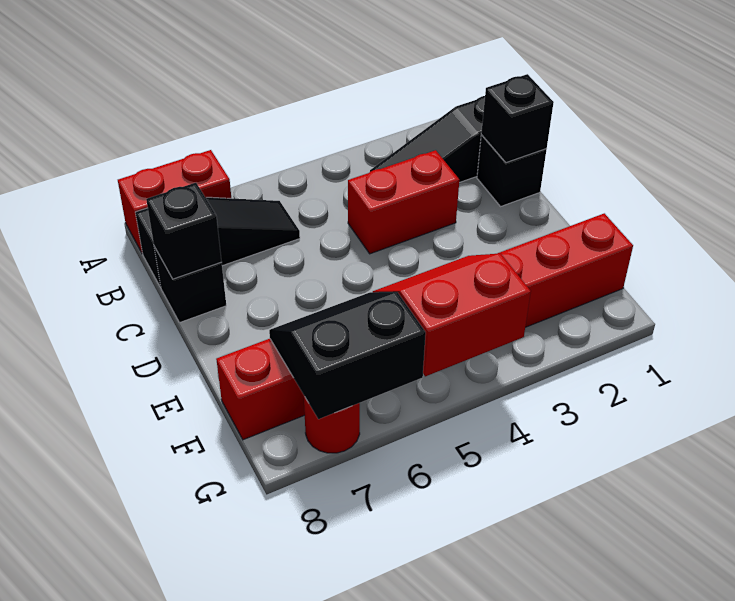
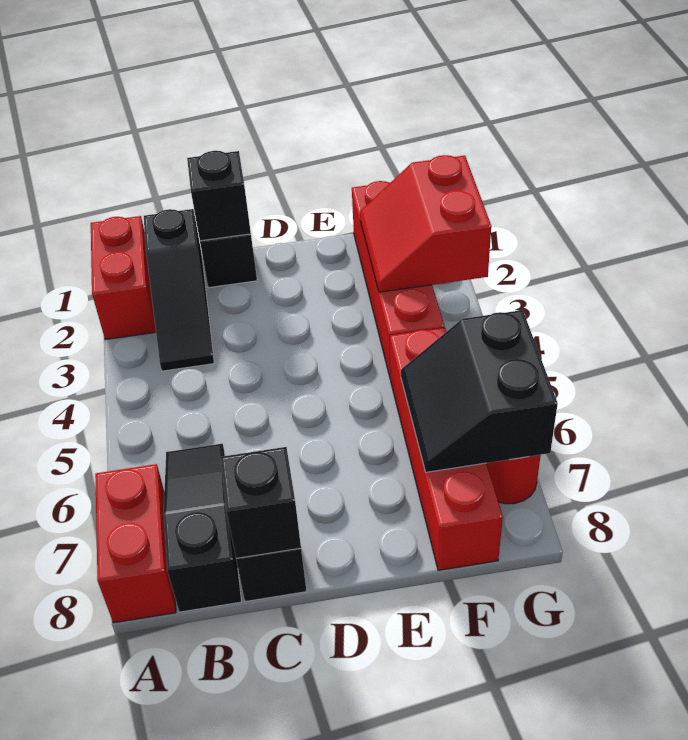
red 1x2 brick [348,150,459,254] -> red 1x2 brick moved to [91,216,156,340]
red 2x2 slope [373,253,531,376] -> red 2x2 slope moved to [360,155,491,292]

